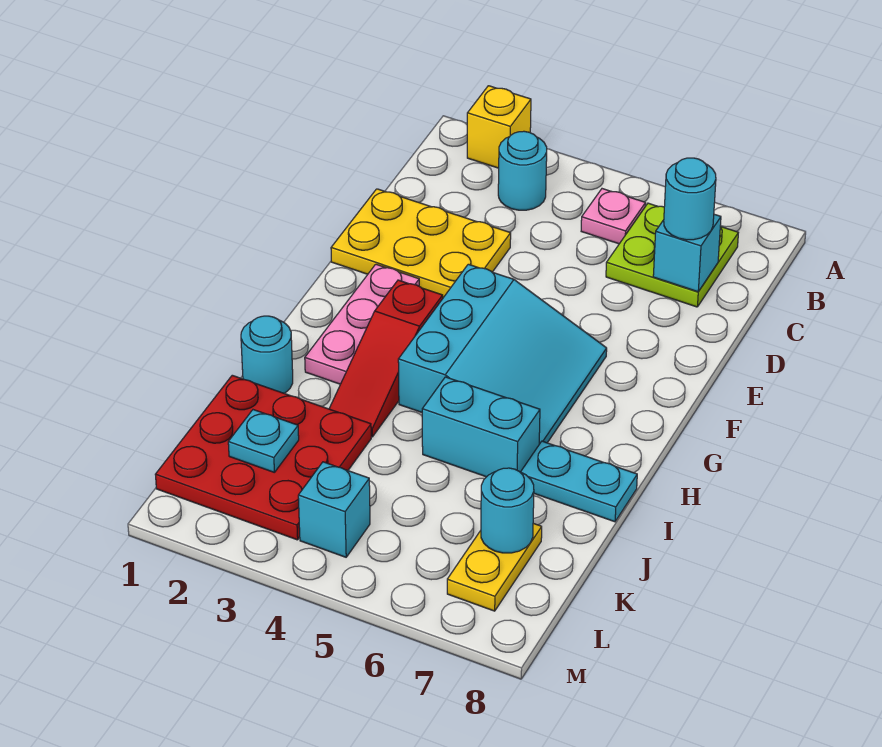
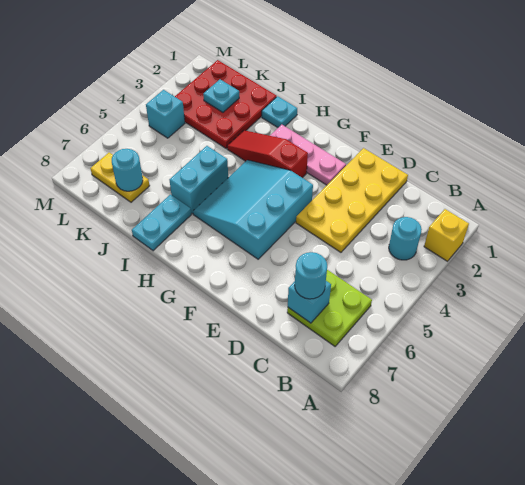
pink 1x1 plate [581,189,646,244] -> none
yellow 2x3 plate [331,189,511,298] -> yellow 2x4 plate [296,148,408,252]
cyan 3x3 slope [398,264,607,444] -> cyan 3x3 slope turned to [193,160,313,259]
cyan 1x1 round brick [241,316,293,393] -> cyan 1x1 plate [262,96,297,127]

